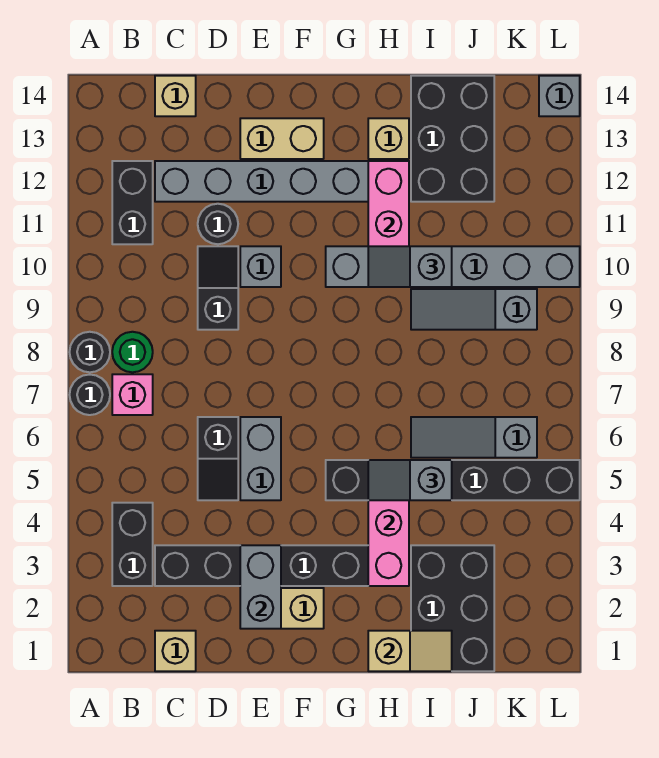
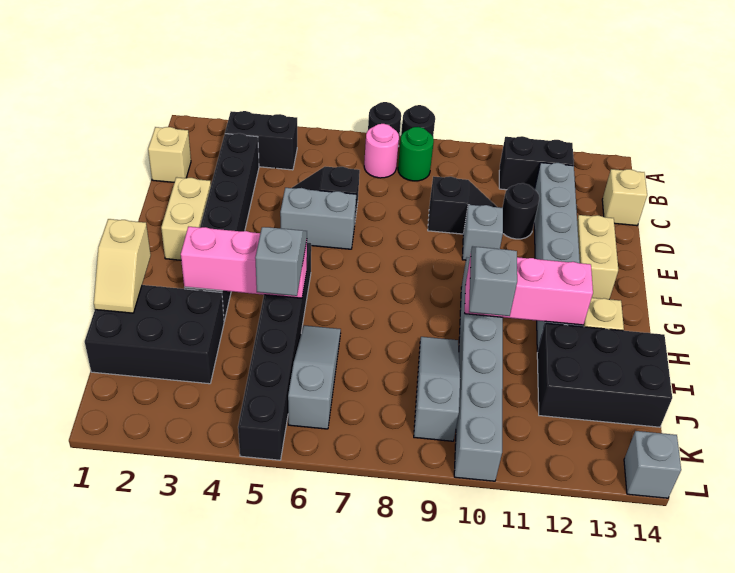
pink 1x1 brick [112,374,153,415] -> pink 1x1 round brick [364,124,399,178]
grey 1x2 brick [240,545,281,629] -> none

